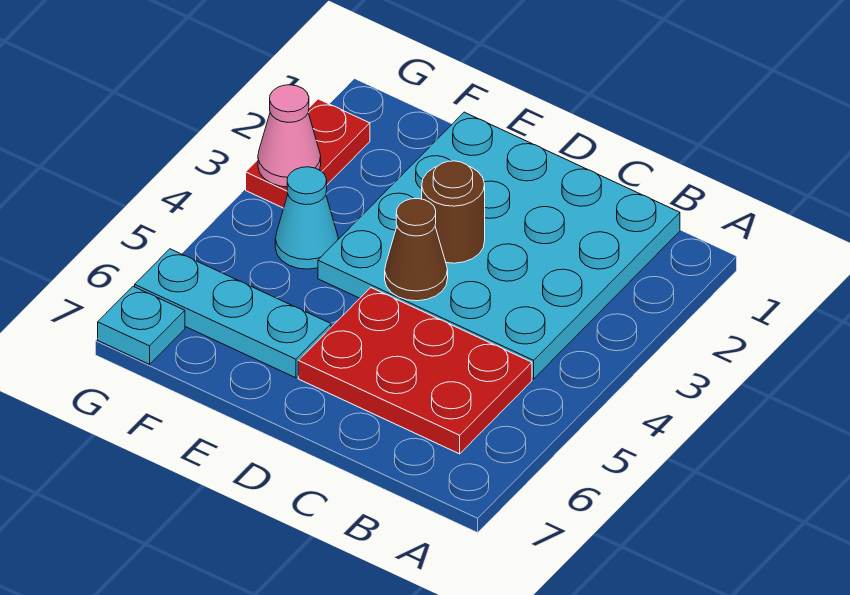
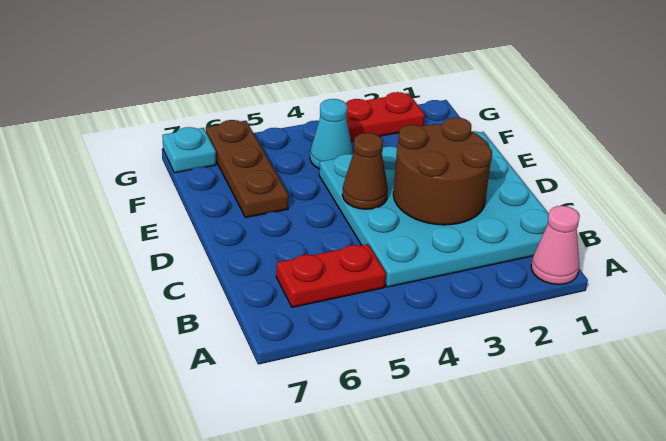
red 2x3 plate [298,288,532,454] -> red 1x2 plate [276,244,386,307]
brown 1x1 round brick [422,161,485,263] -> brown 2x2 round brick [393,117,492,225]
cyan 1x3 plate [135,249,331,378] -> brown 1x3 plate [206,120,289,217]
pink 1x1 cone [258,85,321,187] -> pink 1x1 cone moved to [531,206,580,285]

